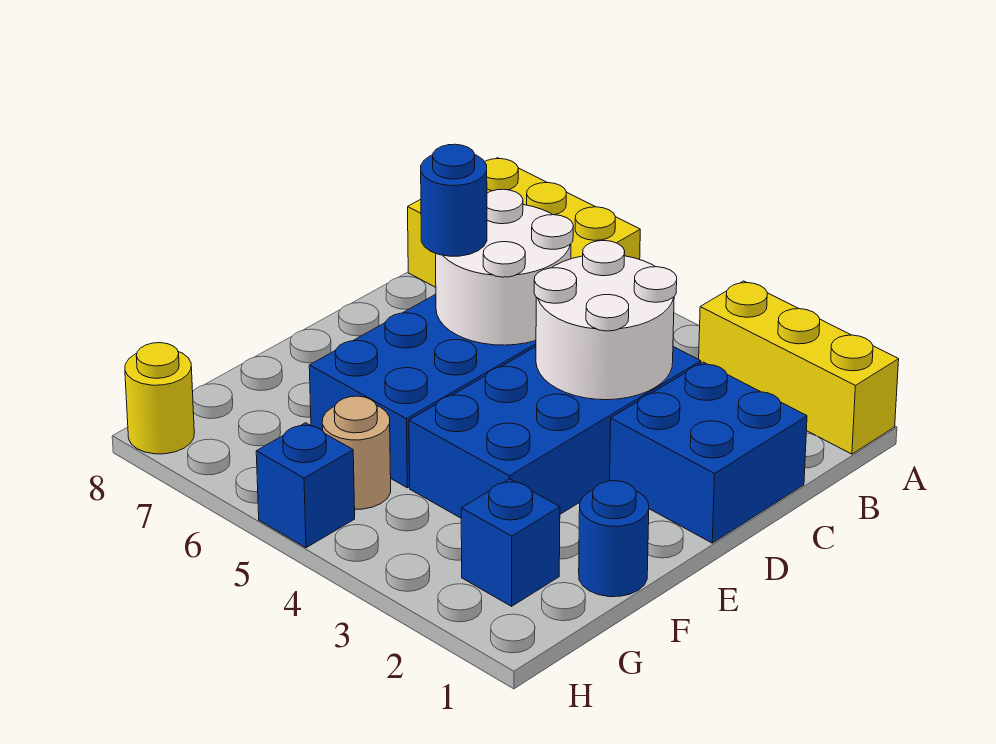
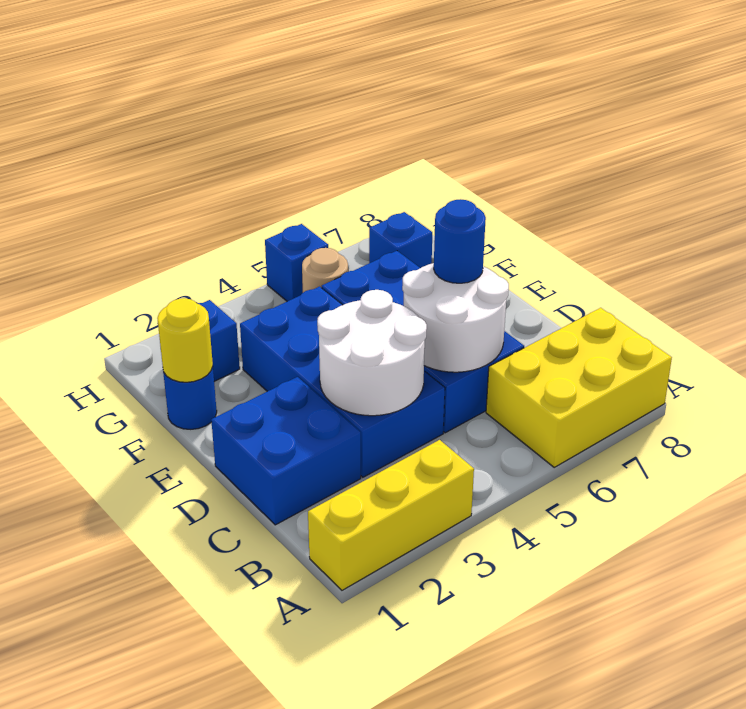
none -> blue 1x1 brick [369,212,432,268]
yellow 1x1 round brick [125,343,194,454] -> yellow 1x1 round brick moved to [157,298,213,382]

